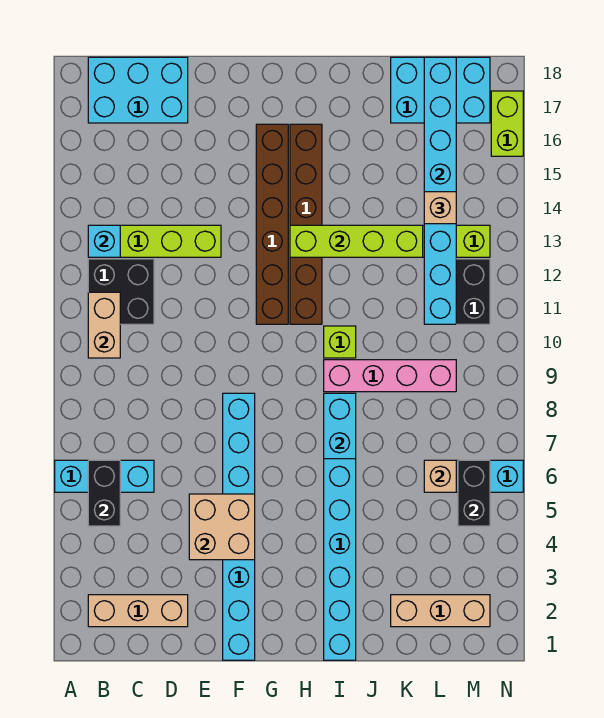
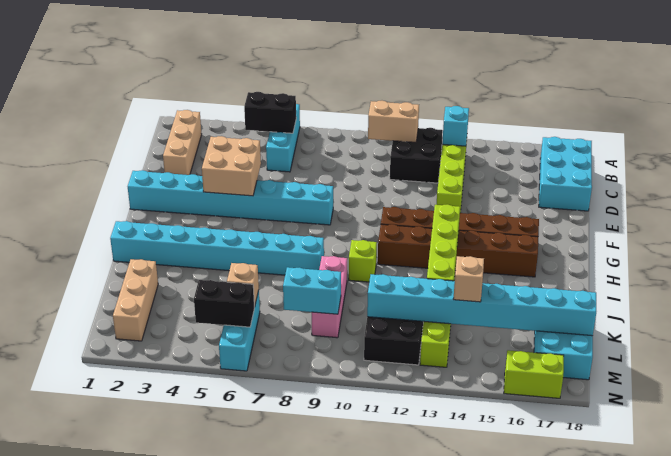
cyan 1x2 brick [324,393,356,459] -> cyan 1x2 brick moved to [283,267,341,314]
pink 1x4 brick [324,360,456,392] -> pink 1x3 brick [312,256,347,338]

